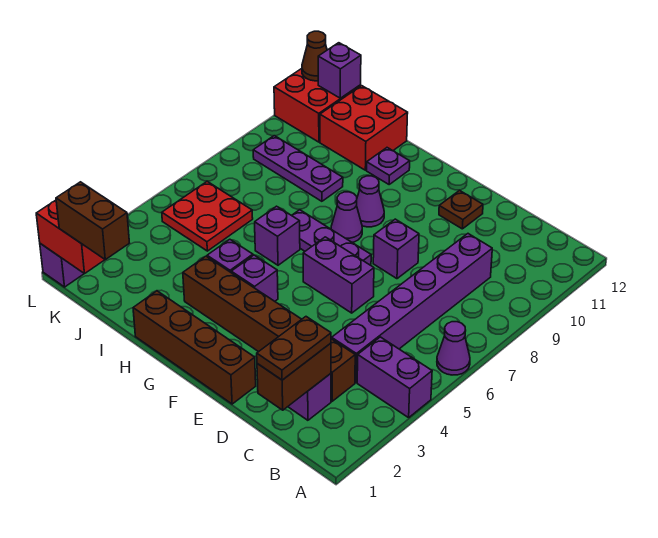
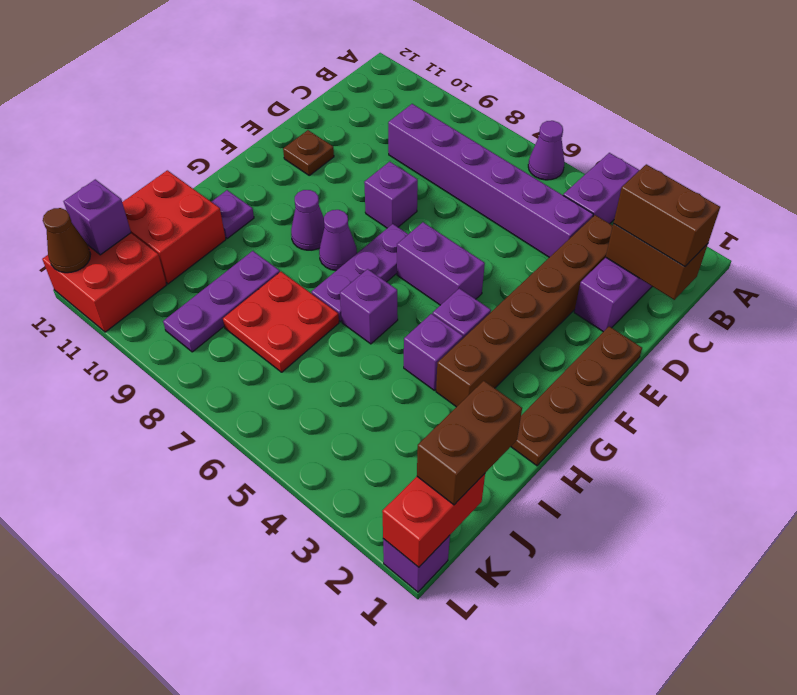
brown 1x2 plate [257,317,331,380] -> brown 1x2 brick [613,164,720,266]
brown 1x4 brick [133,291,256,404] -> brown 1x4 plate [511,326,642,466]
purple 1x2 brick [303,237,374,313] -> purple 1x2 brick turned to [397,222,485,305]
red 2x2 plate [162,182,253,251] -> red 2x2 plate moved to [223,272,339,372]

